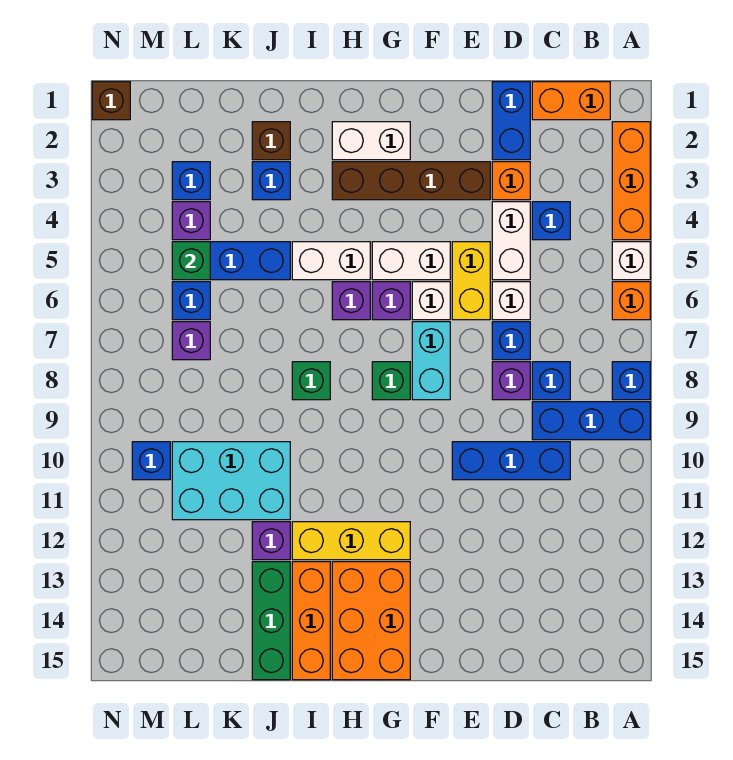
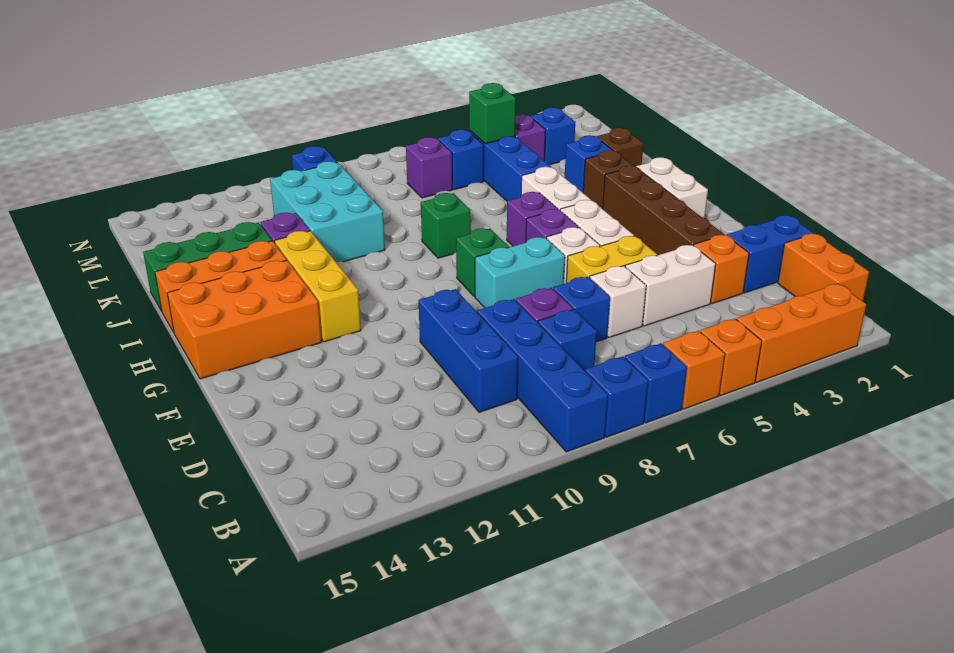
white 1x1 brick [612,242,650,280] -> orange 1x1 brick [700,319,762,395]
blue 1x3 brick [532,402,650,440] -> blue 1x4 brick [478,299,608,452]
blue 1x1 brick [532,202,570,240] -> blue 1x1 brick moved to [625,343,687,423]
brown 1x1 brick [92,82,130,120] -> brown 1x1 brick moved to [583,150,633,209]

